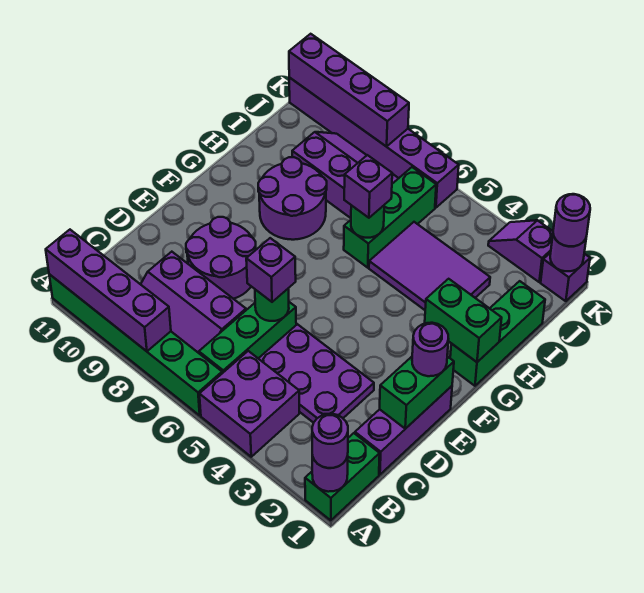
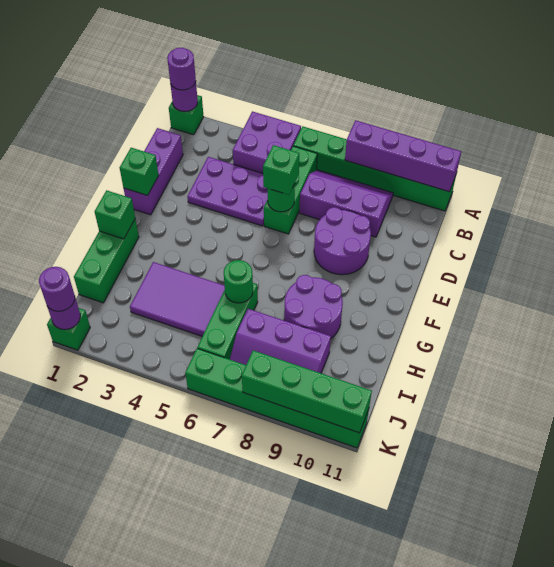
green 1x2 brick [305,433,380,520] -> green 1x1 brick [169,95,204,135]
green 1x2 brick [380,356,454,429] -> green 1x1 brick [120,148,159,195]
purple 1x1 brick [246,238,296,302] -> green 1x1 brick [263,145,299,195]
purple 1x1 round brick [412,323,448,376] -> none
green 1x2 brick [425,279,502,362] -> green 1x1 brick [95,190,135,239]
purple 1x1 brick [344,155,392,218] -> none
purple 1x1 brick [541,253,590,301] -> green 1x1 brick [47,308,90,350]
purple 1x2 slope [488,220,553,282] -> none
purple 1x6 brick [289,78,459,208] -> green 1x6 brick [185,348,369,448]
purple 1x4 brick [289,34,409,147] -> green 1x4 brick [242,350,372,433]

